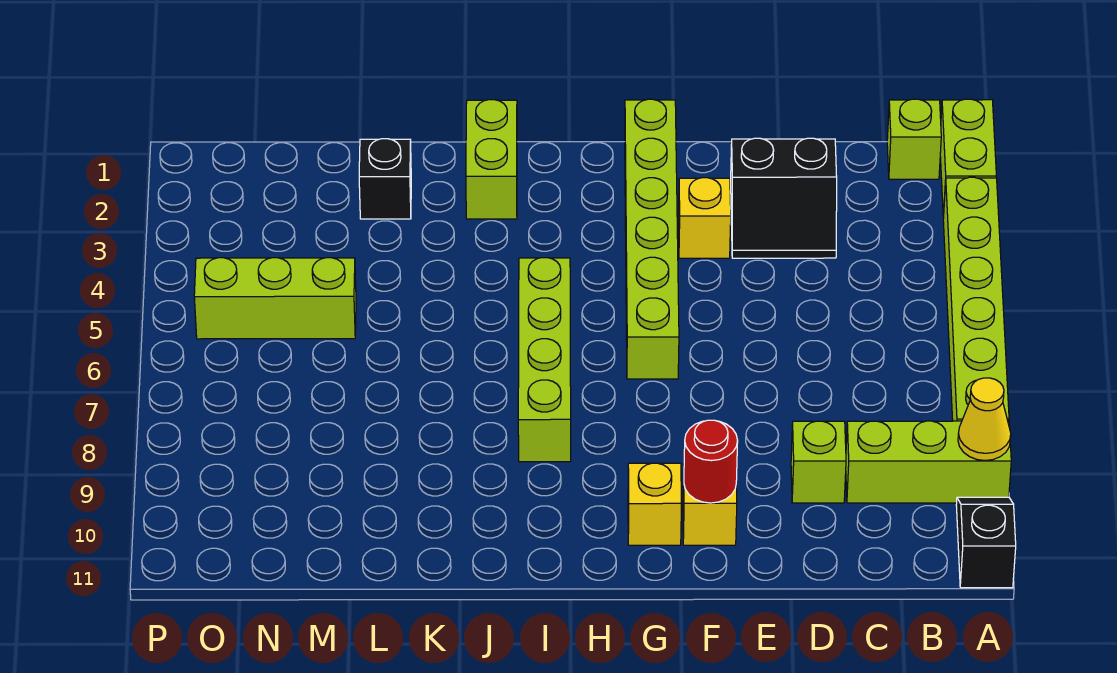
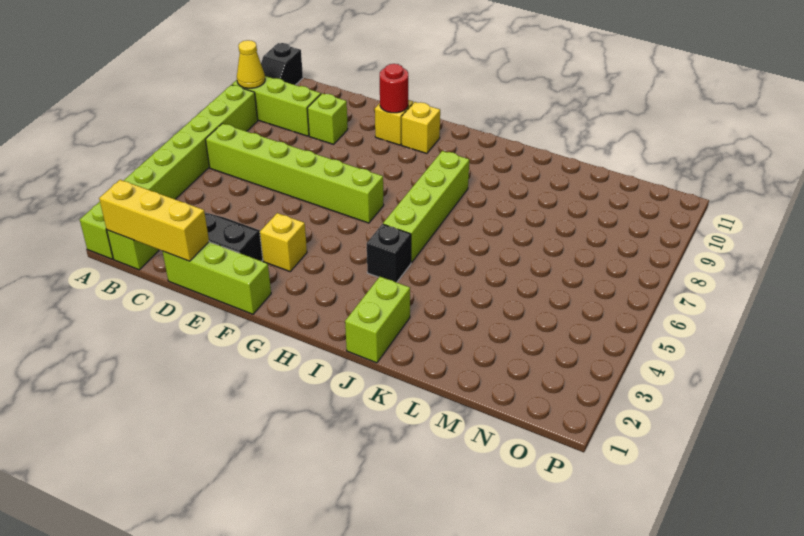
none -> yellow 1x3 brick [99,180,209,261]
lime 1x6 brick [625,99,679,379] -> lime 1x6 brick turned to [205,124,384,223]
black 1x1 brick [359,139,411,219] -> black 1x1 brick moved to [367,224,411,282]
lime 1x3 brick [194,258,356,339] -> lime 1x3 brick moved to [163,242,271,314]

